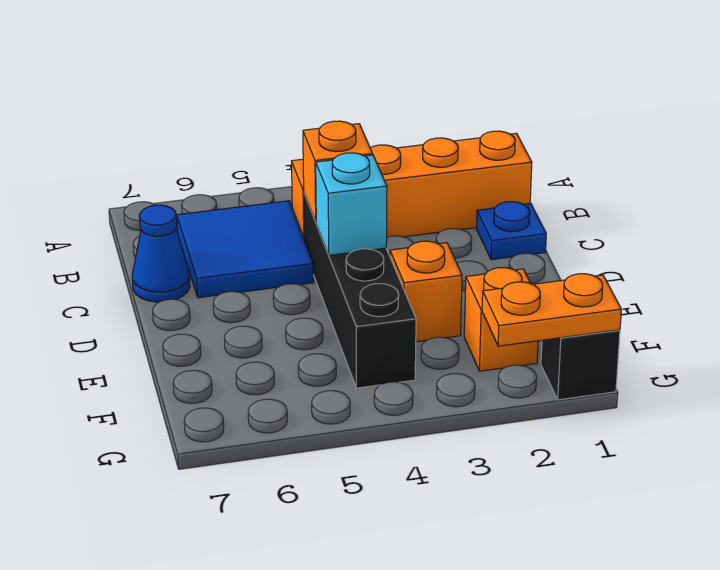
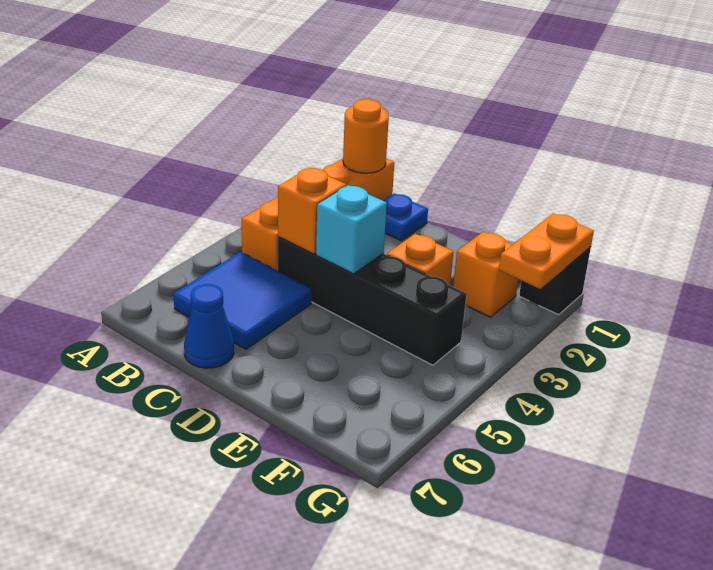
none -> orange 1x1 round brick [343,99,389,173]

